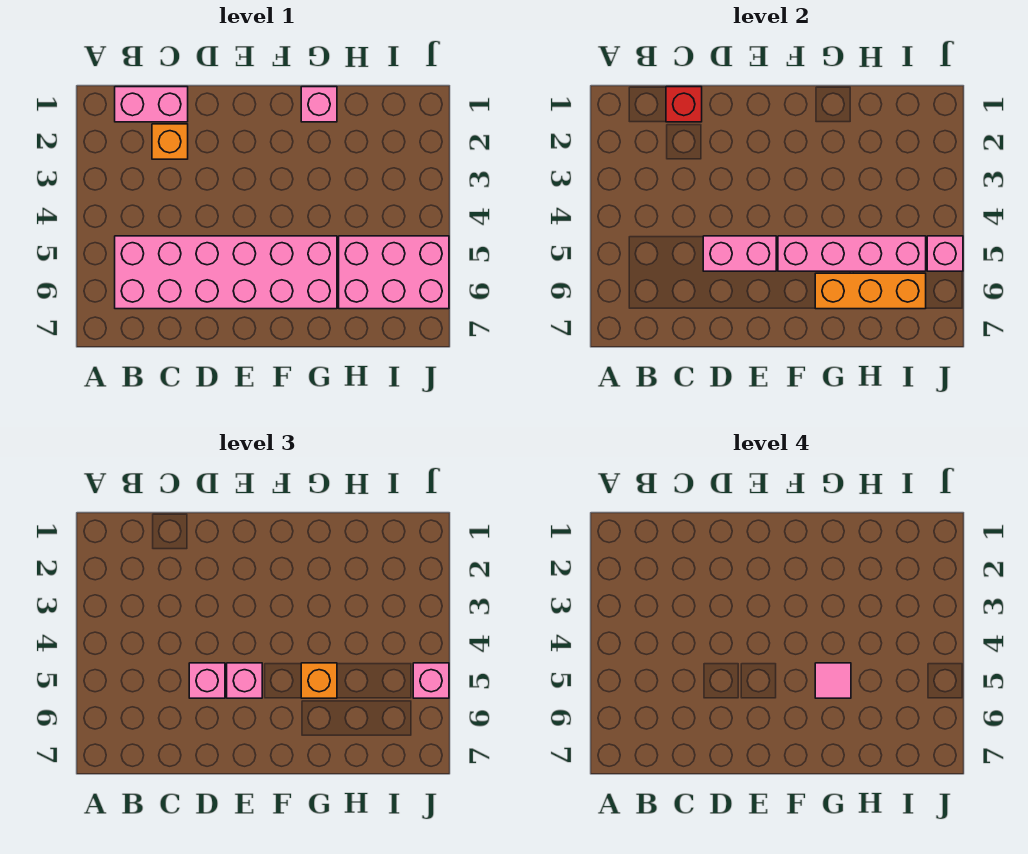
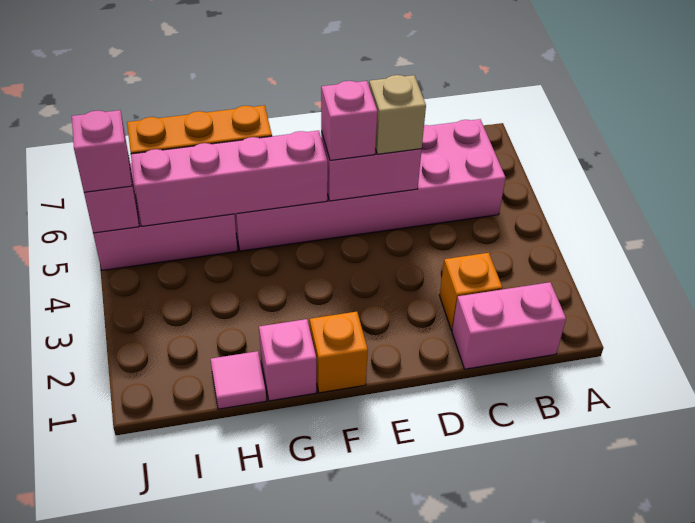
red 1x1 brick [666,87,702,122] -> none
pink 1x1 brick [189,663,225,698] -> tan 1x1 brick [369,75,426,154]
orange 1x1 brick [301,663,337,698] -> orange 1x1 brick moved to [310,312,368,393]
pink 1x1 tile [815,663,851,698] -> pink 1x1 tile moved to [211,351,266,409]

